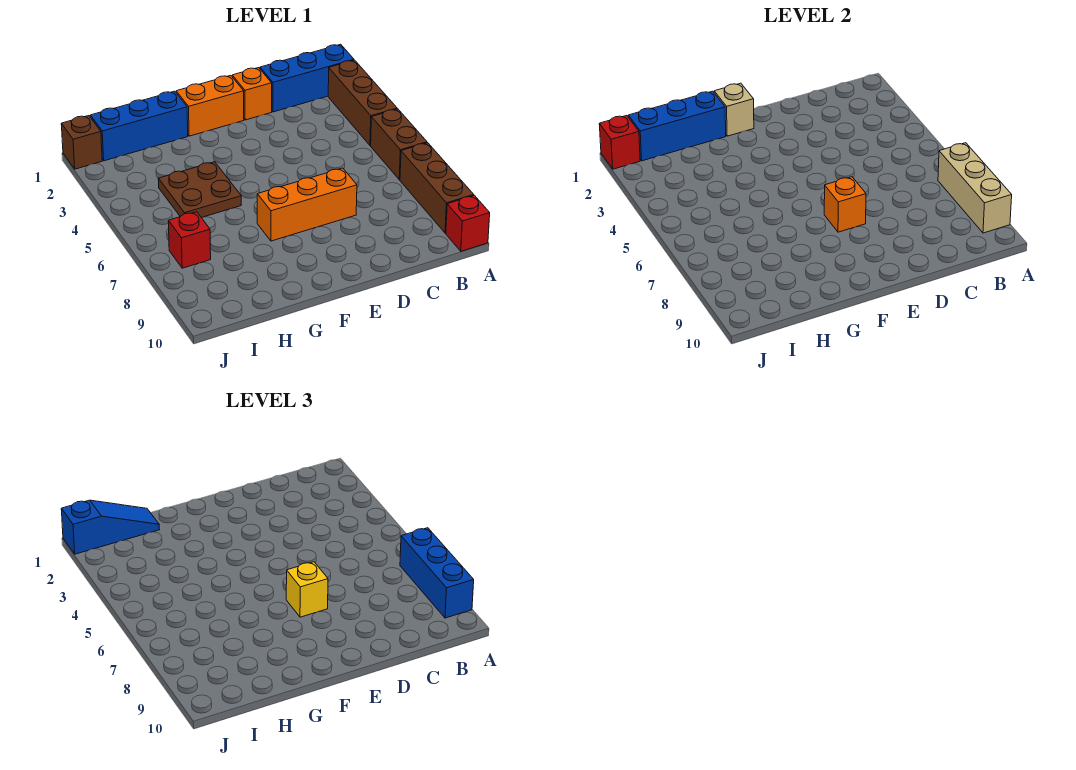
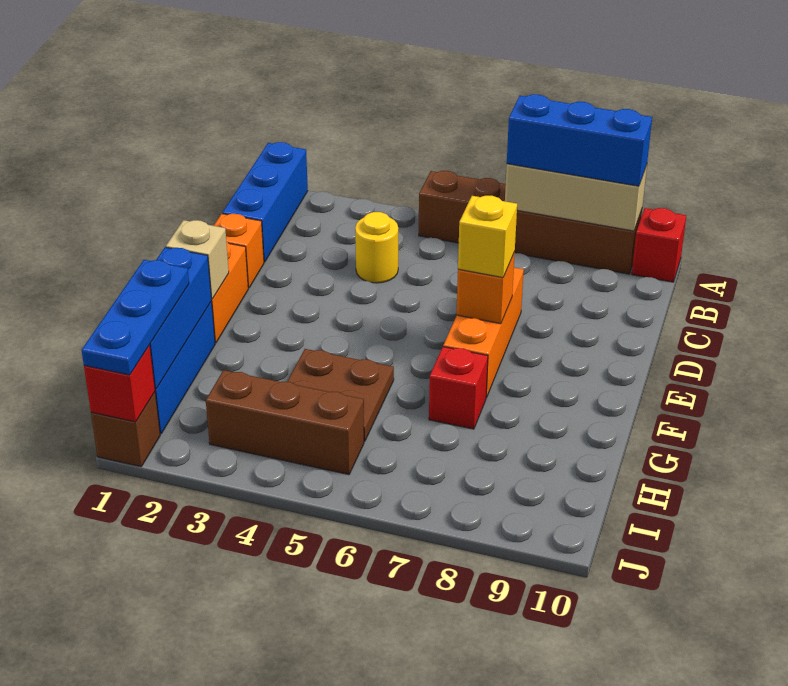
brown 1x3 brick [328,60,397,146] -> brown 1x3 brick moved to [206,370,364,475]
none -> yellow 1x1 round brick [355,212,398,283]
blue 1x3 slope [61,500,160,554] -> blue 1x3 plate [82,260,189,375]
red 1x1 brick [168,212,211,268] -> red 1x1 brick moved to [429,347,488,429]

